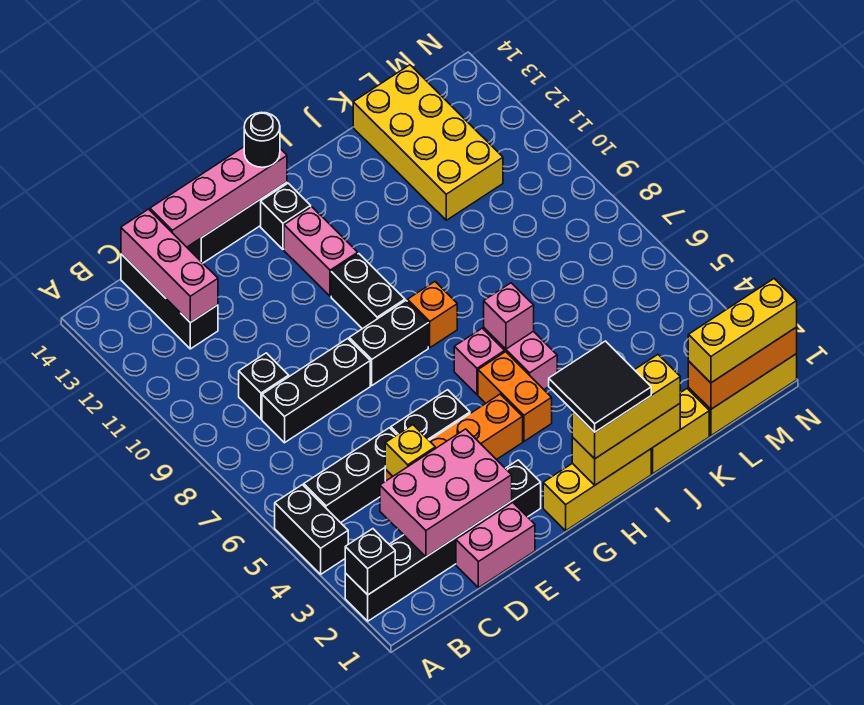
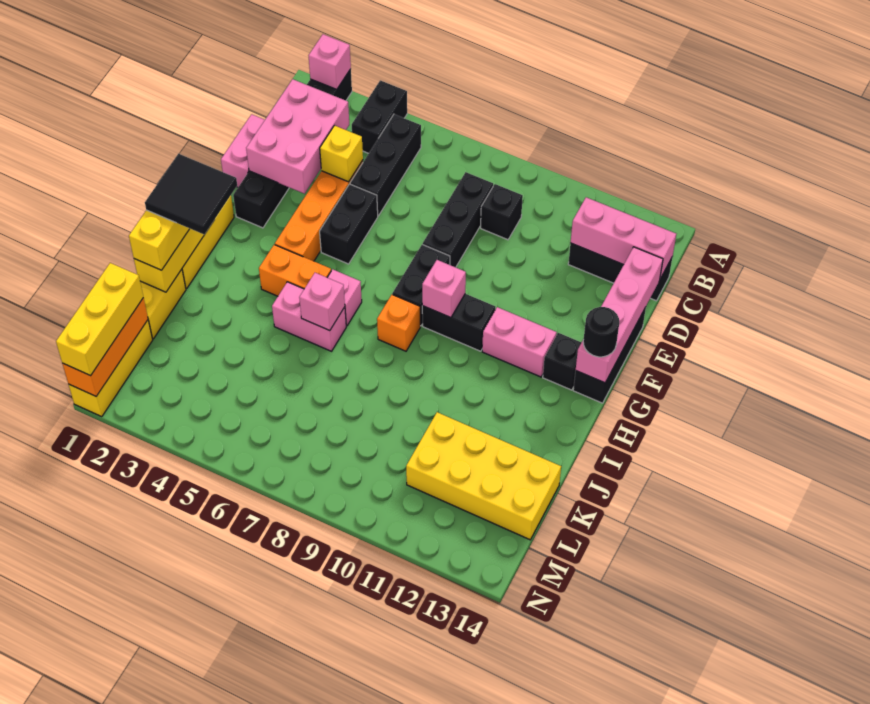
black 1x1 brick [345,529,395,595] -> pink 1x1 brick [308,34,351,89]
black 1x2 brick [275,485,348,574] -> black 1x2 brick turned to [352,80,407,153]
none -> pink 1x1 brick [422,260,466,318]

